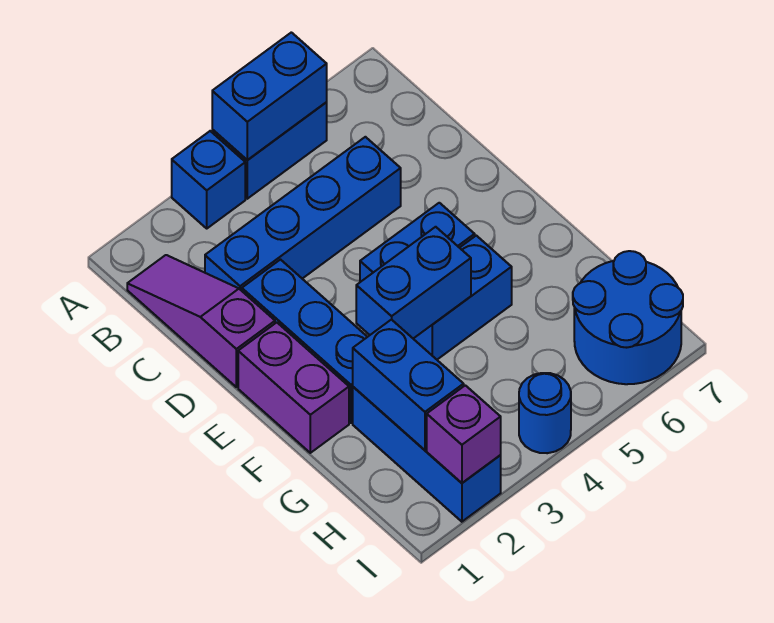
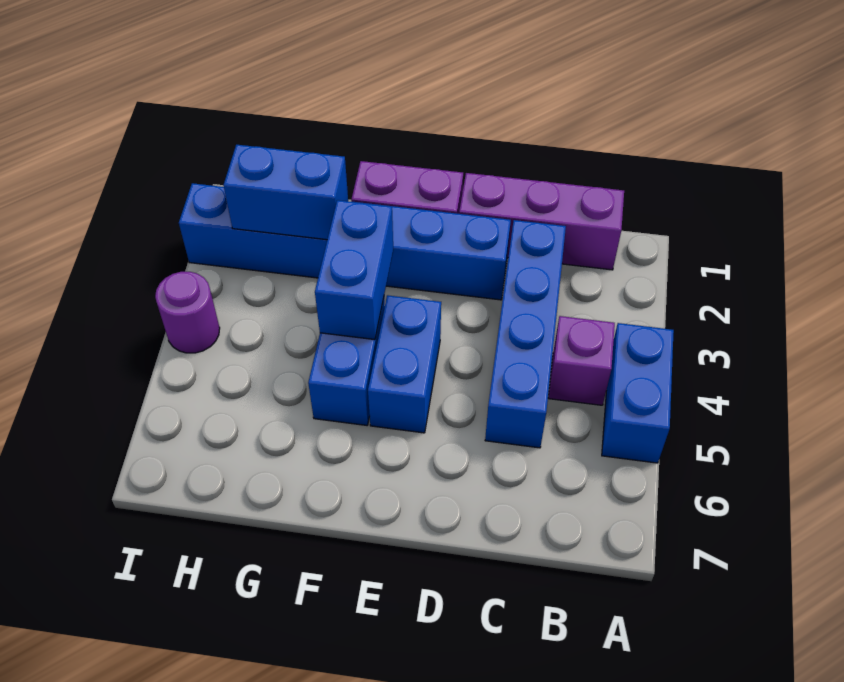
blue 1x1 brick [172,131,245,228] -> none
blue 1x2 brick [212,32,327,160] -> none
purple 1x3 slope [127,255,275,387] -> purple 1x3 brick [459,173,624,270]
blue 2x2 round brick [573,251,683,384] -> none
purple 1x1 brick [427,385,501,483] -> purple 1x1 brick moved to [549,316,615,405]
blue 1x1 round brick [519,373,571,453] -> purple 1x1 round brick [155,272,220,353]

